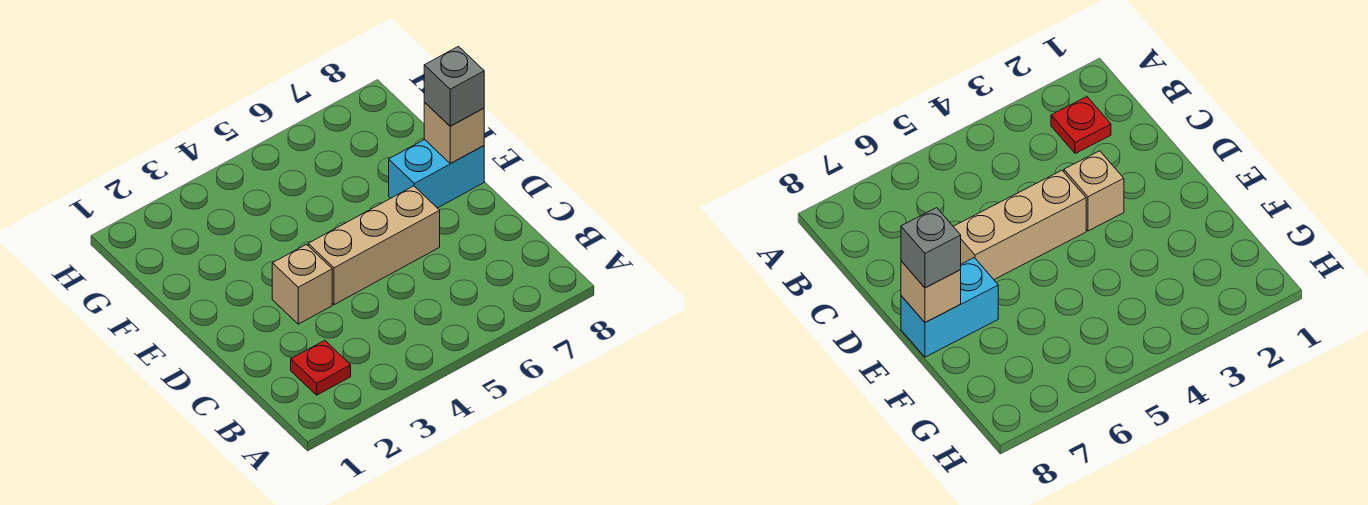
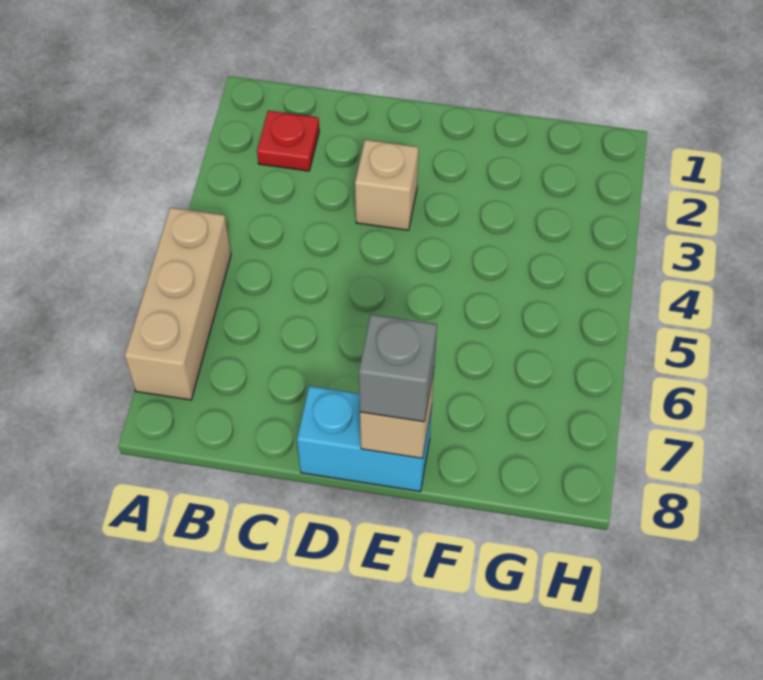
tan 1x3 brick [308,186,440,305] -> tan 1x3 brick moved to [125,207,231,400]
cyan 1x2 brick [389,140,484,208] -> cyan 1x2 brick turned to [297,386,432,491]

